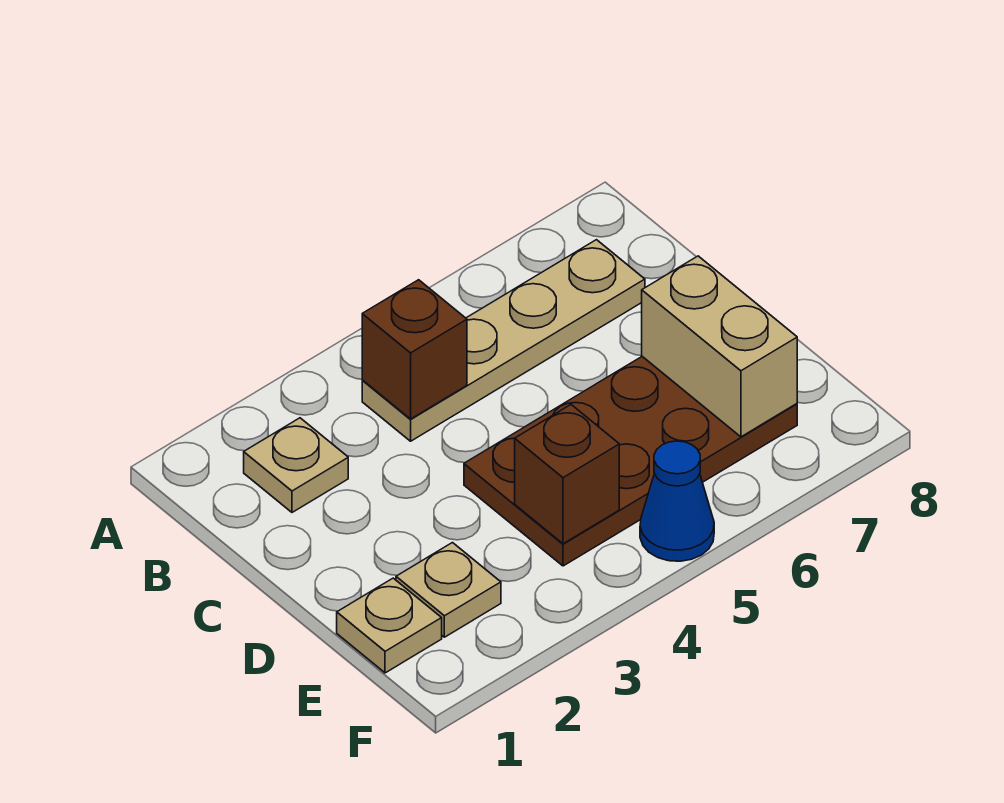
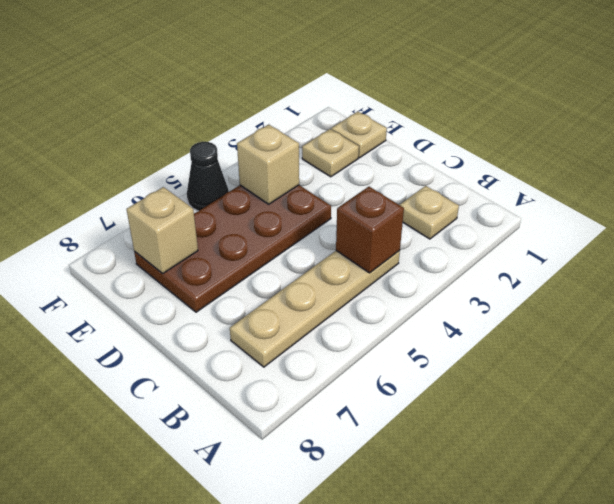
tan 1x2 brick [642,256,797,437] -> tan 1x1 brick [127,187,198,274]
brown 1x1 brick [515,405,619,544] -> tan 1x1 brick [237,124,299,204]
blue 1x1 cone [640,441,714,561] -> black 1x1 cone [187,142,229,211]

